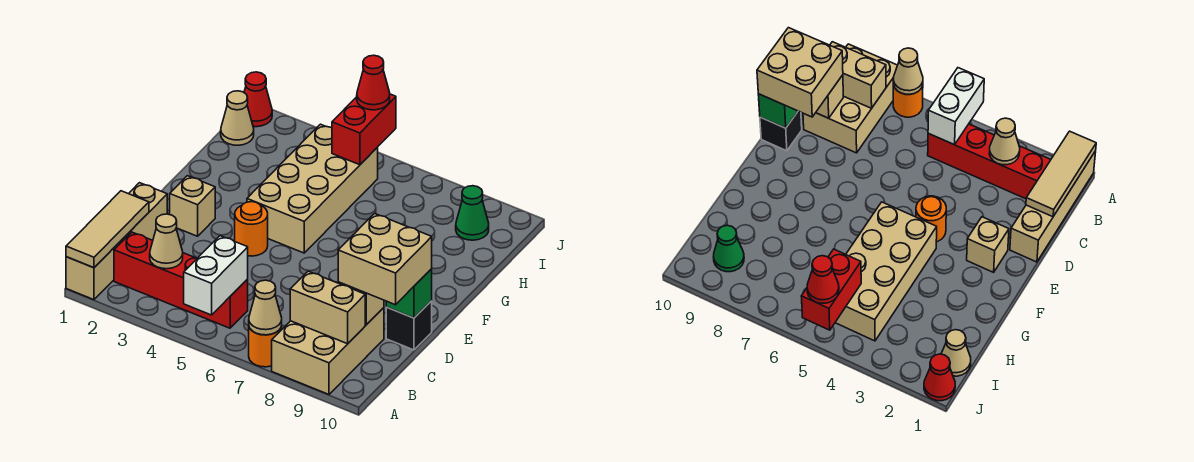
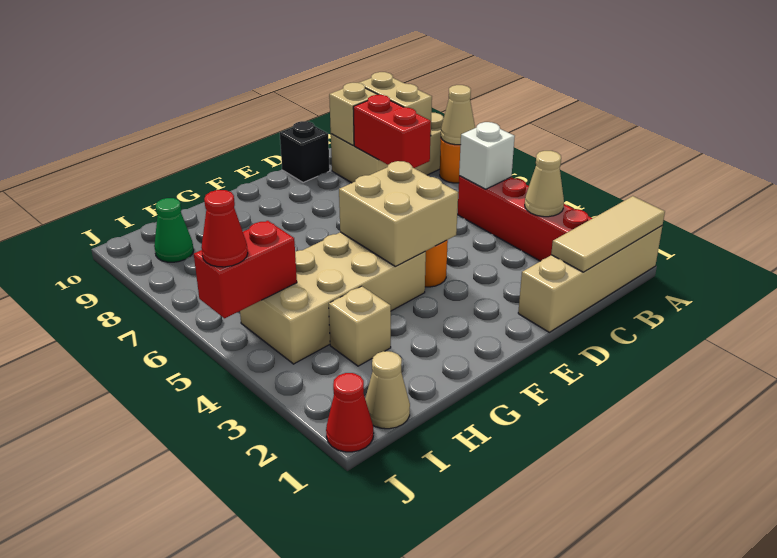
white 1x2 brick [184,236,248,315] -> white 1x1 brick [459,122,515,189]
none -> red 1x2 brick [353,95,431,168]
tan 2x2 brick [338,213,432,305] -> tan 2x2 brick moved to [339,161,458,266]
green 1x1 brick [386,269,432,318] -> none
tan 1x1 brick [170,176,215,236] -> tan 1x1 brick moved to [329,286,391,366]

